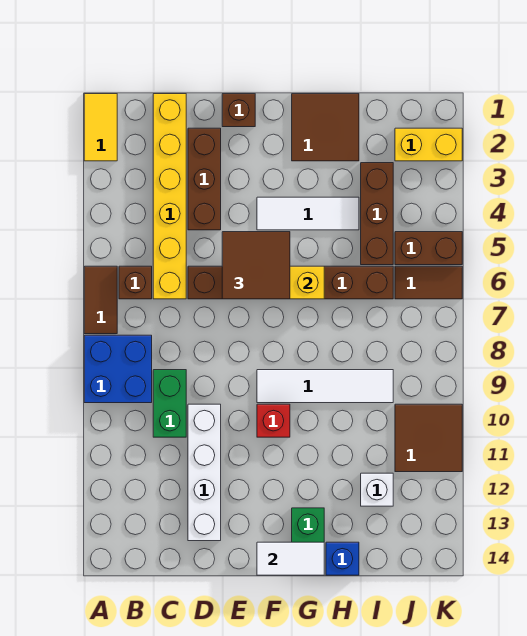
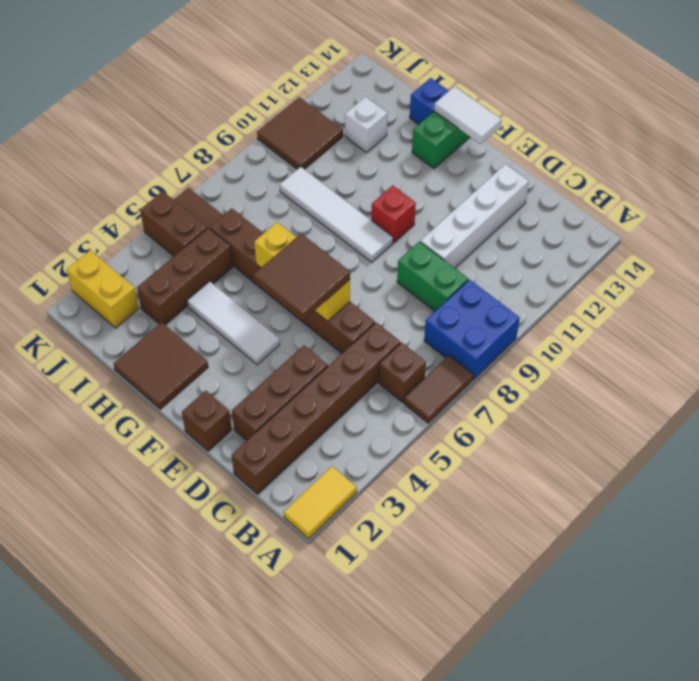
yellow 1x6 brick [153,94,186,299] -> brown 1x6 brick [232,323,400,494]
green 1x2 brick [153,370,186,437] -> green 1x2 brick turned to [397,242,468,311]

